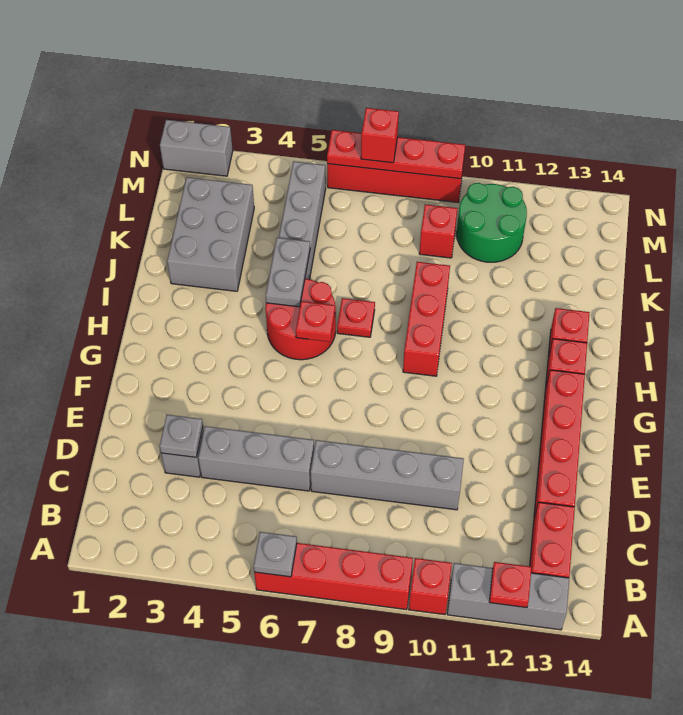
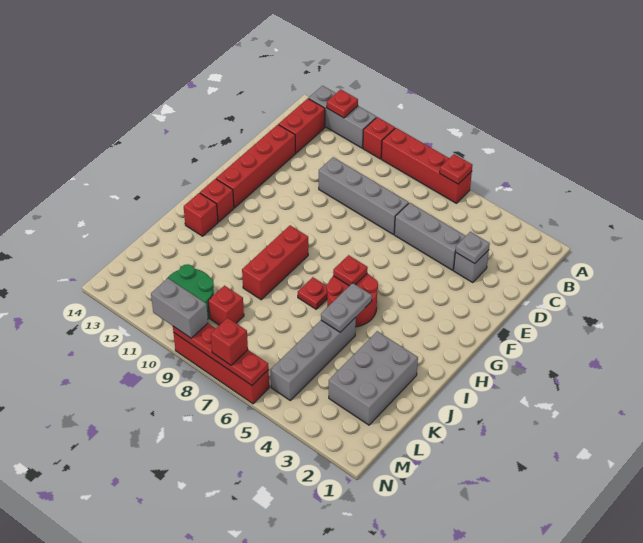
grey 1x1 plate [254,532,297,577] -> red 1x1 plate [440,154,473,184]
grey 1x2 brick [160,120,233,176] -> grey 1x2 brick moved to [151,278,208,338]

